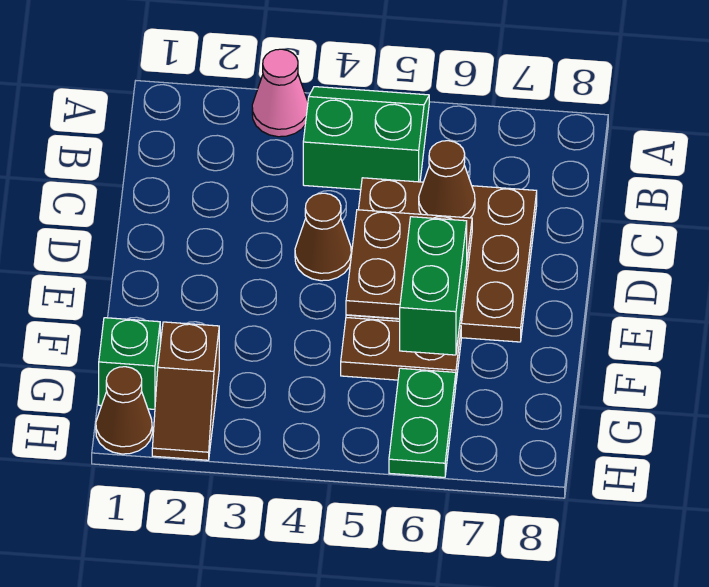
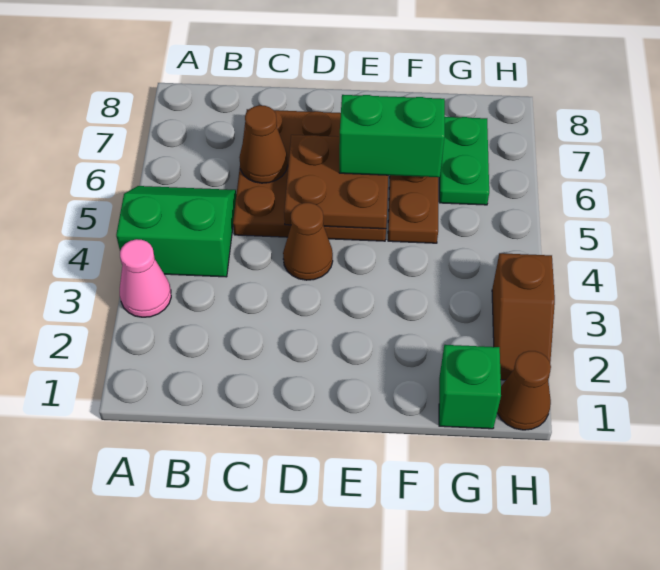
green 2x2 slope [303,87,429,190] -> green 2x2 slope turned to [116,186,236,277]
brown 1x2 slope [152,322,219,460] -> brown 1x2 slope turned to [492,253,555,380]
green 1x2 plate [389,368,456,477] -> green 1x2 plate turned to [439,117,489,205]

